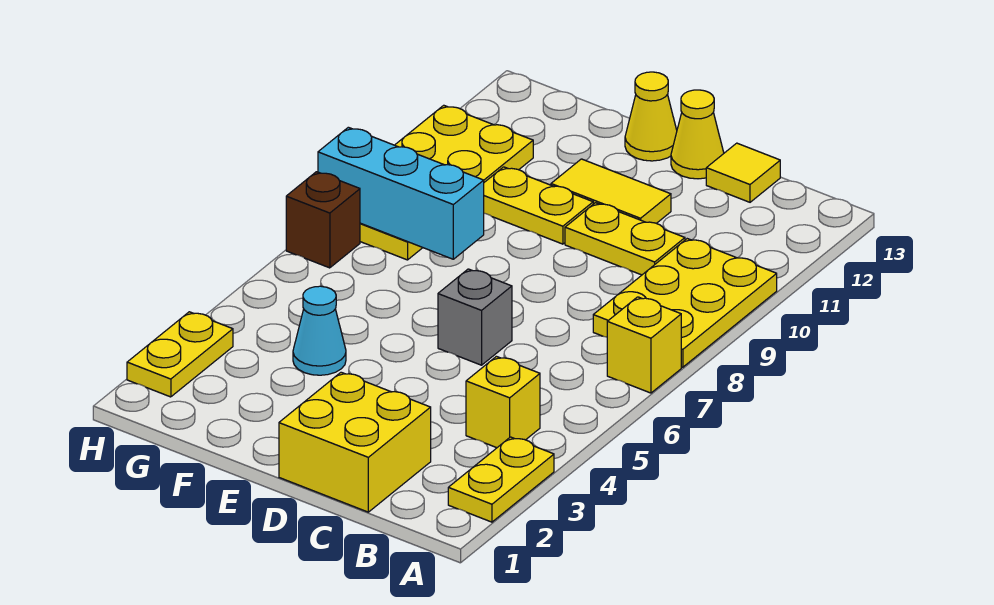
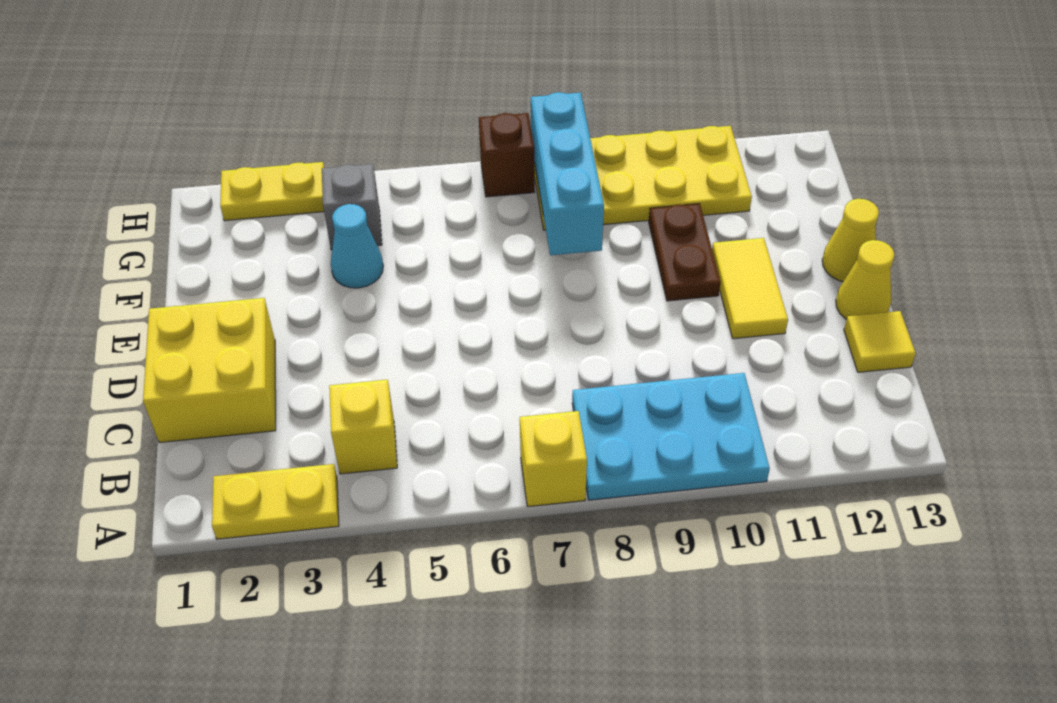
yellow 2x3 plate [593,239,777,367] -> cyan 2x3 plate [572,373,770,500]
yellow 1x2 plate [565,203,685,275] -> none
grey 1x1 brick [438,269,512,365] -> grey 1x1 brick moved to [322,164,382,250]
yellow 1x2 plate [484,167,593,244] -> brown 1x2 plate [649,204,721,301]

